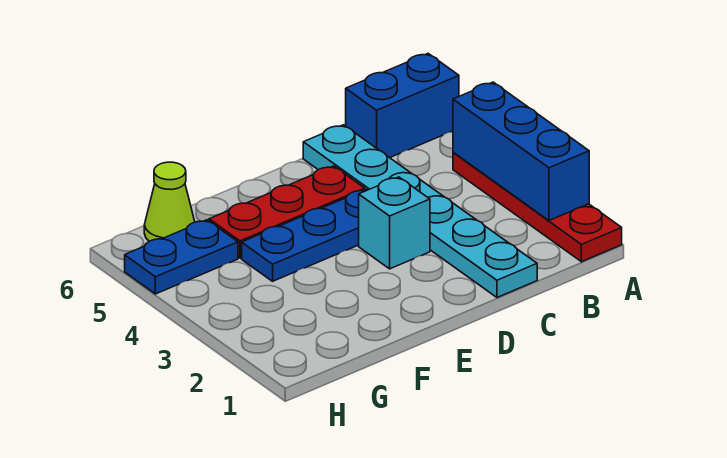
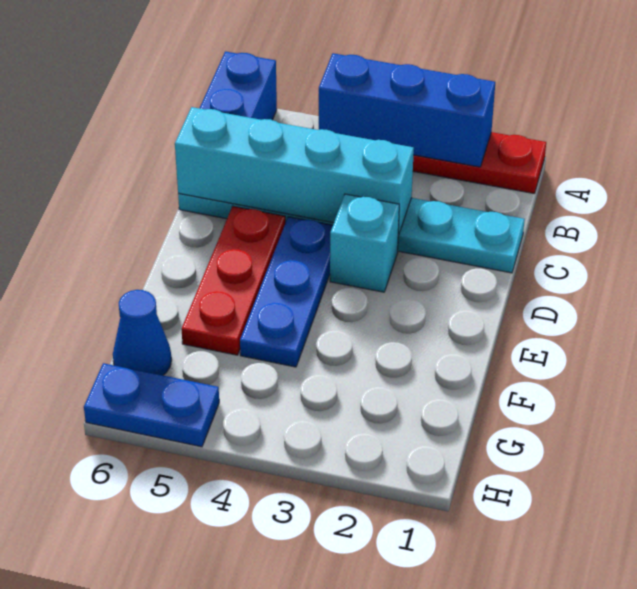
none -> cyan 1x4 brick [175,107,414,235]
blue 1x2 plate [125,220,238,294] -> blue 1x2 plate turned to [84,363,219,447]
lime 1x1 cone [144,162,195,241] -> blue 1x1 cone [113,290,171,375]

